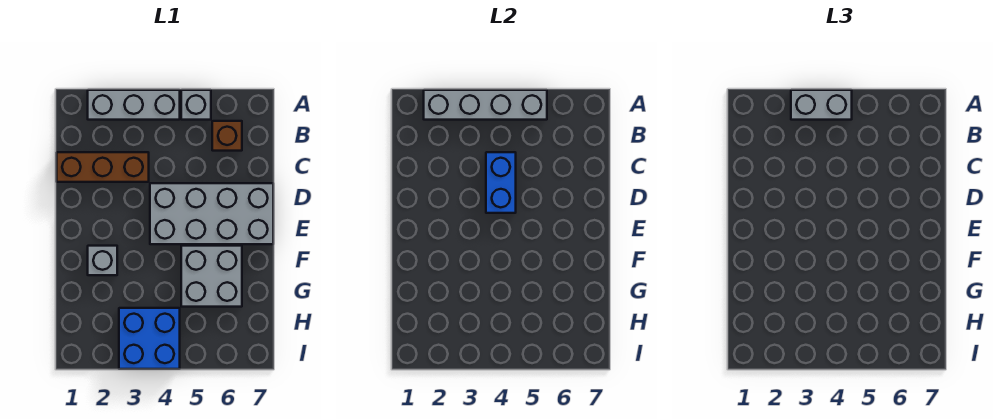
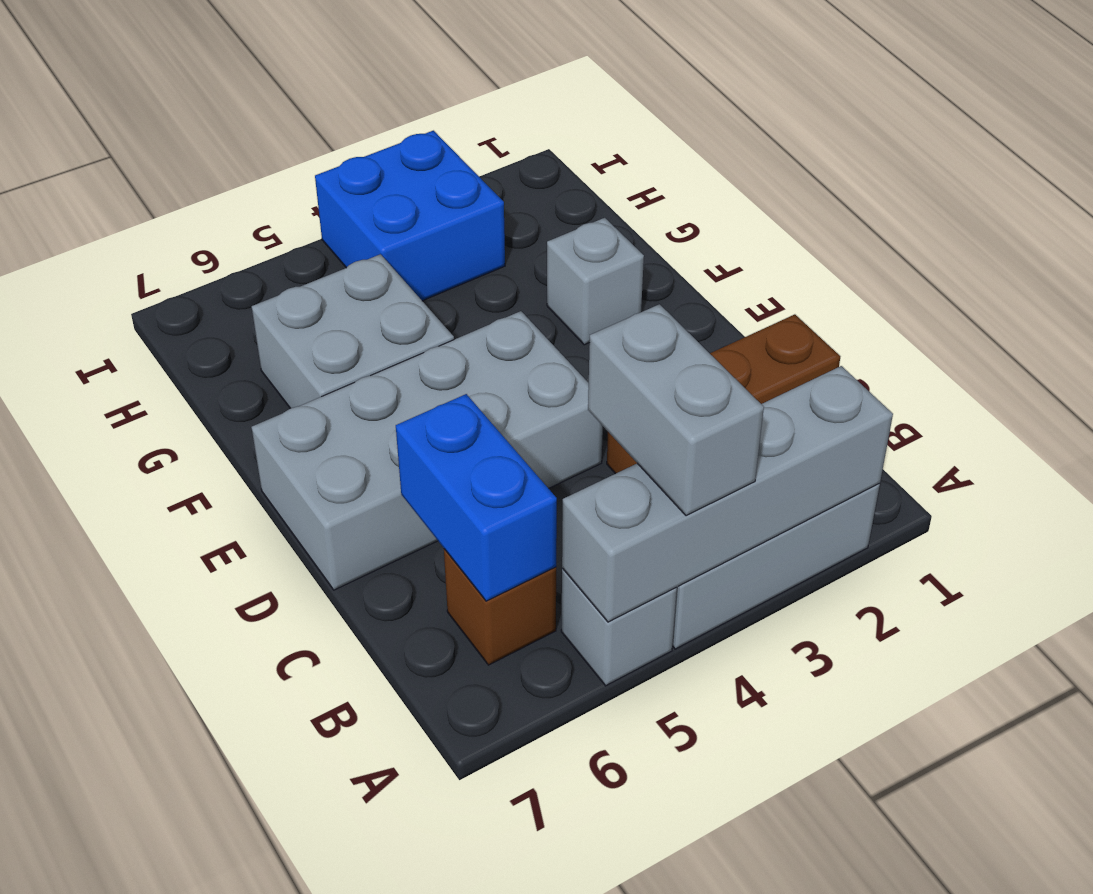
grey 1x2 brick [791,90,852,120] -> grey 1x2 brick turned to [588,304,764,516]
blue 1x2 brick [486,152,516,213] -> blue 1x2 brick moved to [396,394,557,601]

